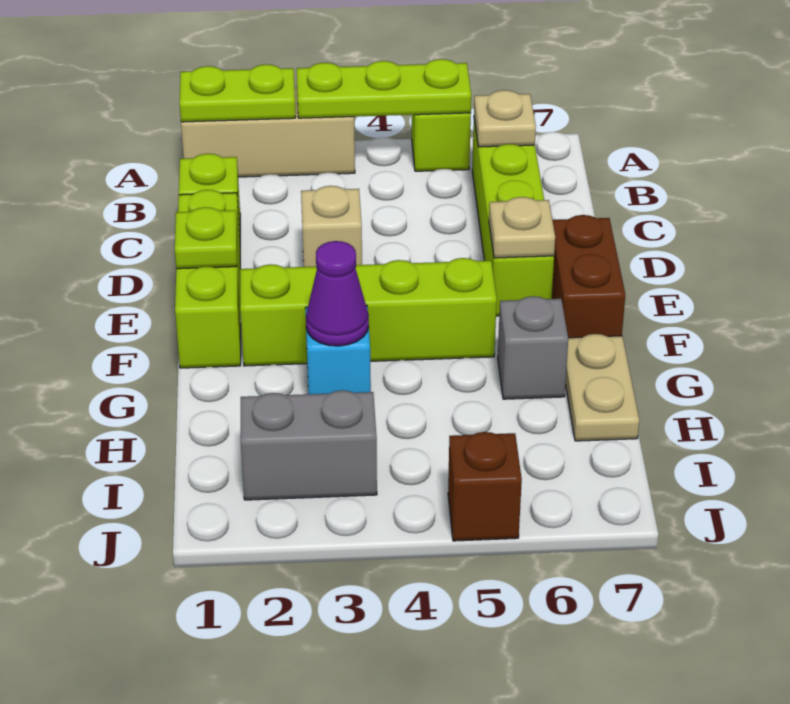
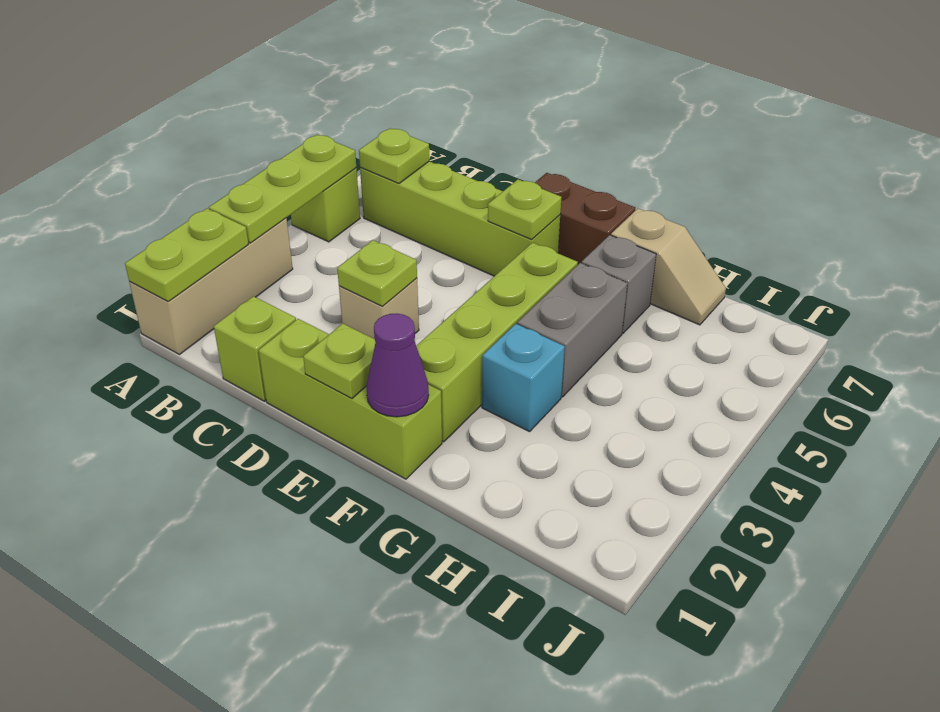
tan 1x1 plate [474,90,536,147] -> lime 1x1 plate [359,128,429,183]
none -> lime 1x1 plate [337,240,417,306]
tan 1x1 plate [489,197,555,258] -> lime 1x1 plate [488,179,561,240]
purple 1x1 cone [306,241,369,346] -> purple 1x1 cone moved to [366,314,429,417]
tan 1x2 plate [565,334,639,441] -> tan 1x2 slope [611,209,726,325]
grey 1x2 brick [241,390,377,500] -> grey 1x2 brick moved to [517,263,627,397]
brown 1x1 brick [448,432,522,541] -> none

